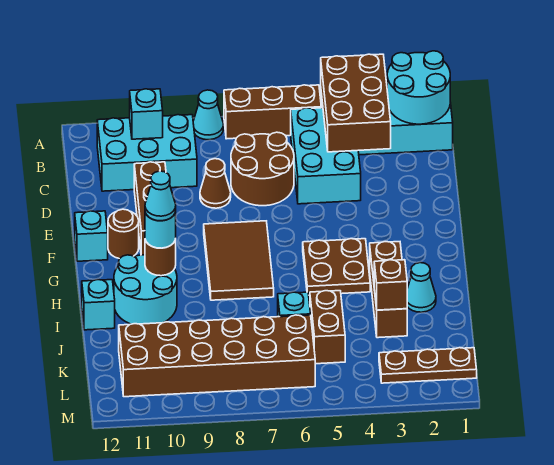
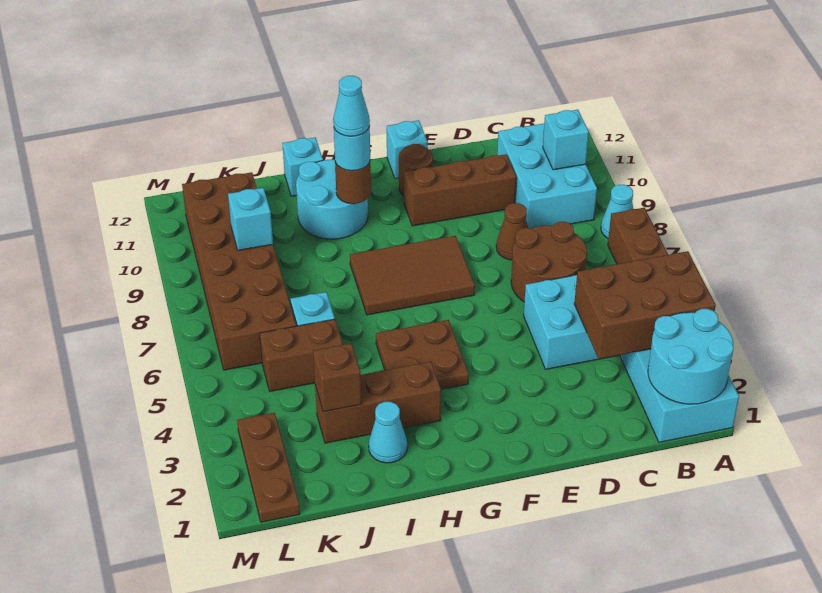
none -> cyan 1x1 brick [228,188,273,250]

